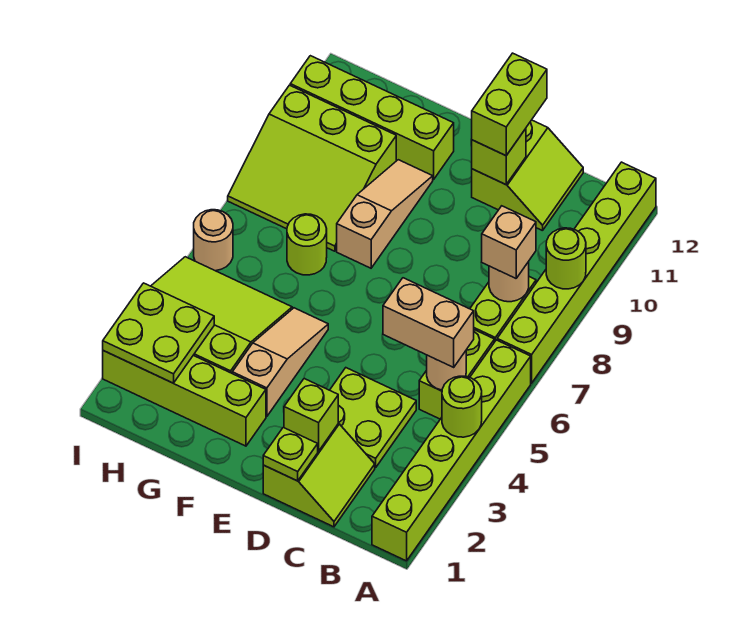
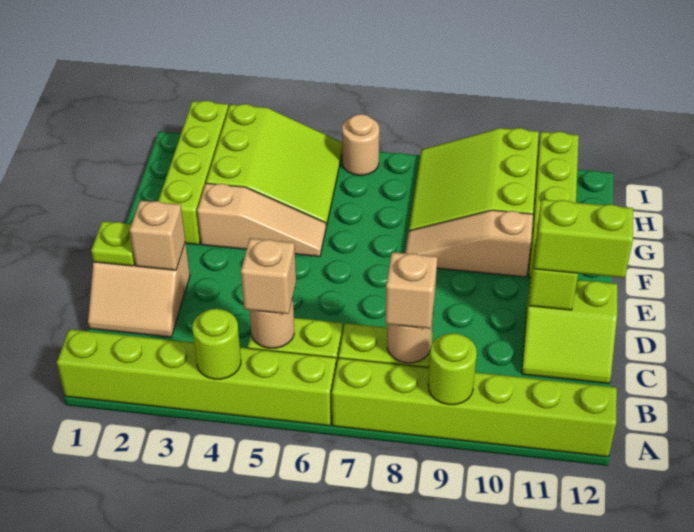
tan 1x2 brick [383,278,474,367] -> tan 1x1 brick [241,238,296,314]
lime 2x2 slope [263,424,375,527] -> tan 2x2 slope [88,242,190,337]
lime 2x2 plate [330,368,416,468] -> none
lime 1x1 brick [284,378,338,451] -> tan 1x1 brick [130,201,185,270]
tan 1x3 slope [337,160,433,268] -> tan 1x3 slope turned to [405,210,533,277]
lime 1x1 round brick [287,214,327,275] -> none
lime 2x2 plate [103,283,214,383] -> none

